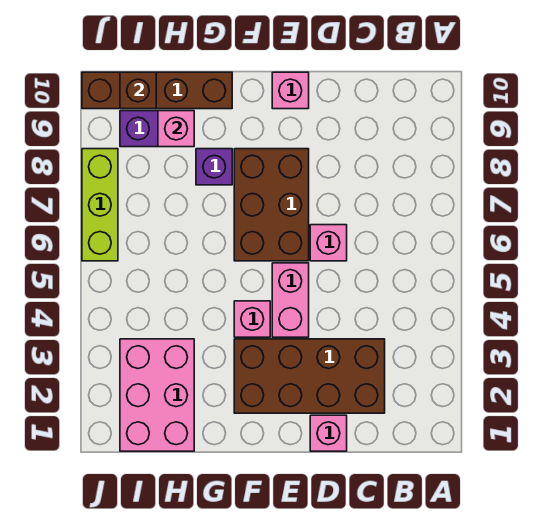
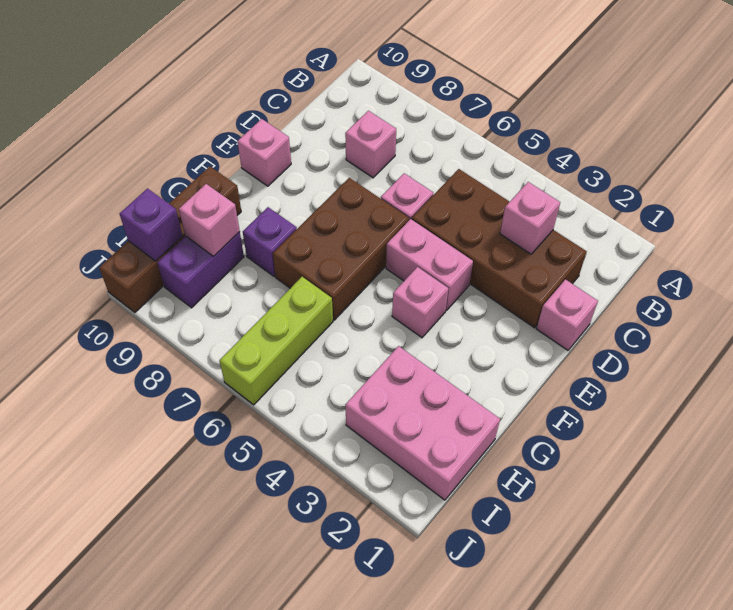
brown 2x4 brick [234,339,385,413] -> brown 2x4 brick turned to [412,169,587,328]
none -> pink 1x1 brick [500,182,560,254]
none -> pink 1x1 brick [345,111,396,178]
brown 2x3 brick [234,149,309,261] -> brown 2x3 brick turned to [273,178,409,320]
brown 1x1 brick [120,72,156,109] -> purple 1x1 brick [119,189,183,261]
lime 1x3 brick [82,149,118,261] -> lime 1x3 brick turned to [219,277,333,405]

